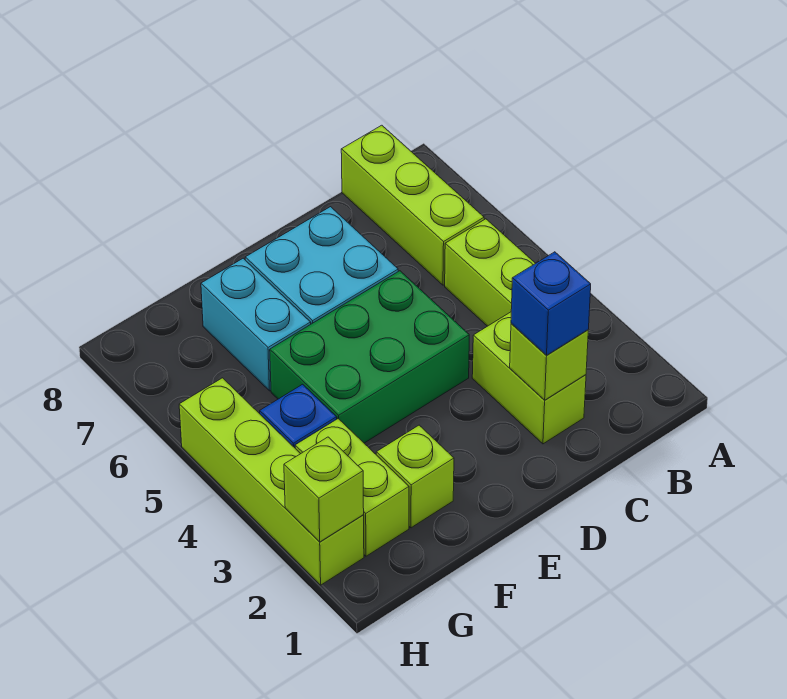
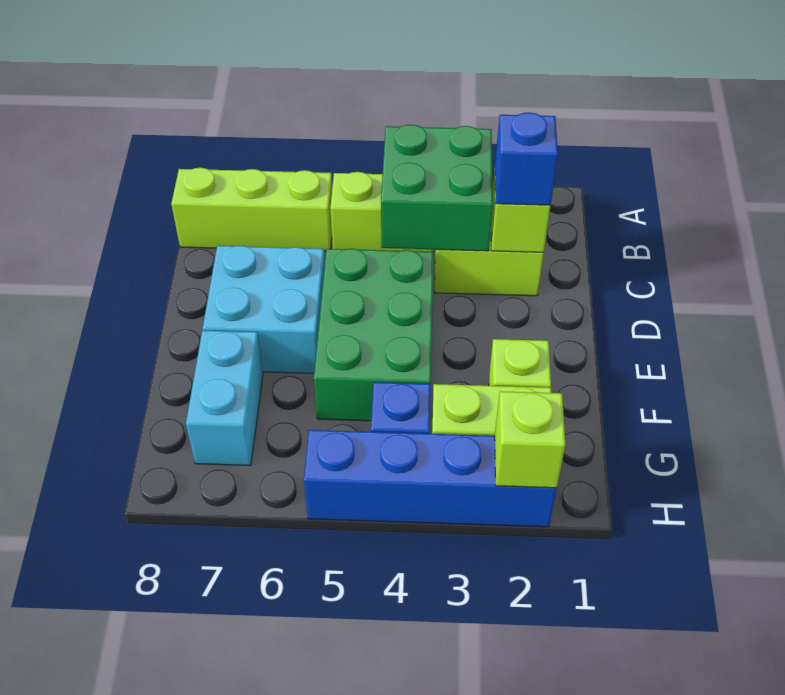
none -> green 2x2 brick [381,125,493,251]
cyan 1x2 brick [201,258,311,391] -> cyan 1x2 brick turned to [186,331,263,465]
lime 1x4 brick [179,378,364,585] -> blue 1x4 brick [304,430,557,527]

